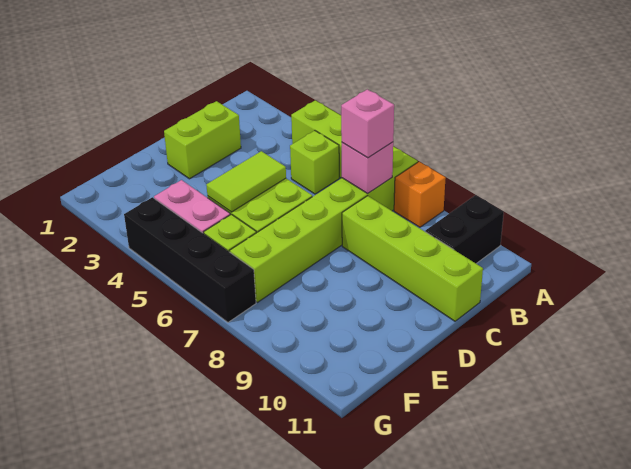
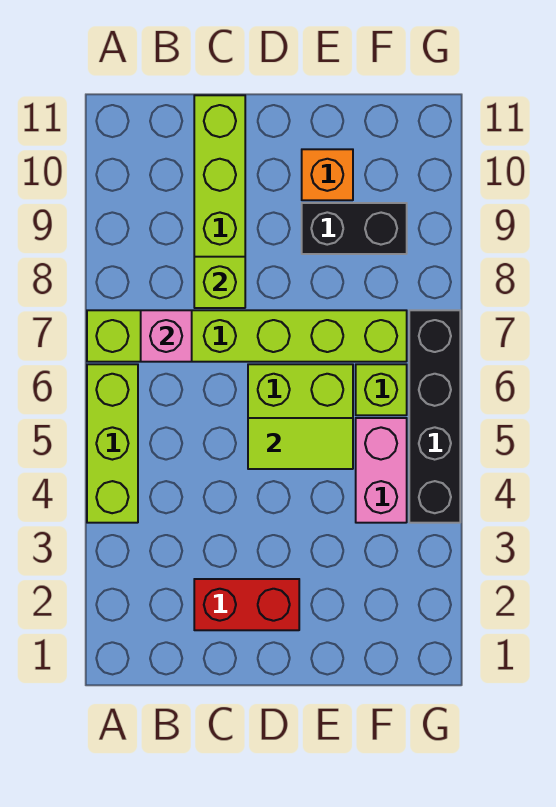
orange 1x1 brick [394,162,446,227] -> orange 1x1 brick moved to [302,149,353,200]
black 1x2 brick [425,195,504,264] -> black 1x2 brick moved to [302,203,407,254]
lime 1x1 brick [290,131,339,194] -> lime 1x1 brick moved to [194,257,245,308]
pink 1x1 brick [341,89,394,158] -> none
lime 1x2 brick [164,101,241,179] -> red 1x2 brick [194,579,299,630]

